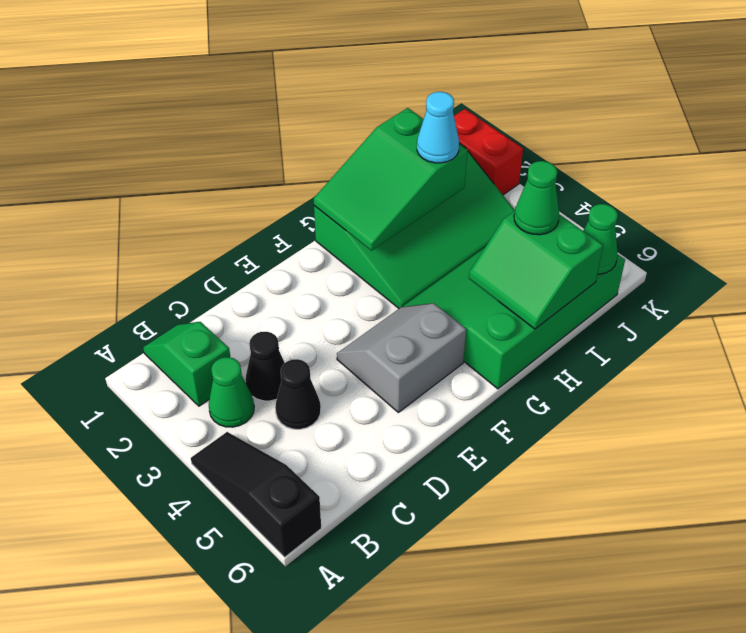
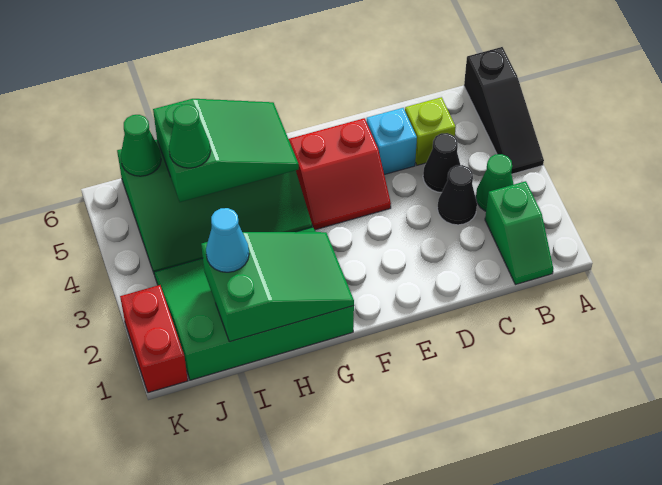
none -> lime 1x1 brick [405,97,456,165]
none -> cyan 1x1 brick [366,108,417,175]
grey 2x2 slope [337,303,466,412] -> red 2x2 slope [289,118,391,230]
green 2x2 slope [469,211,603,329] -> green 2x3 slope [153,99,299,202]

